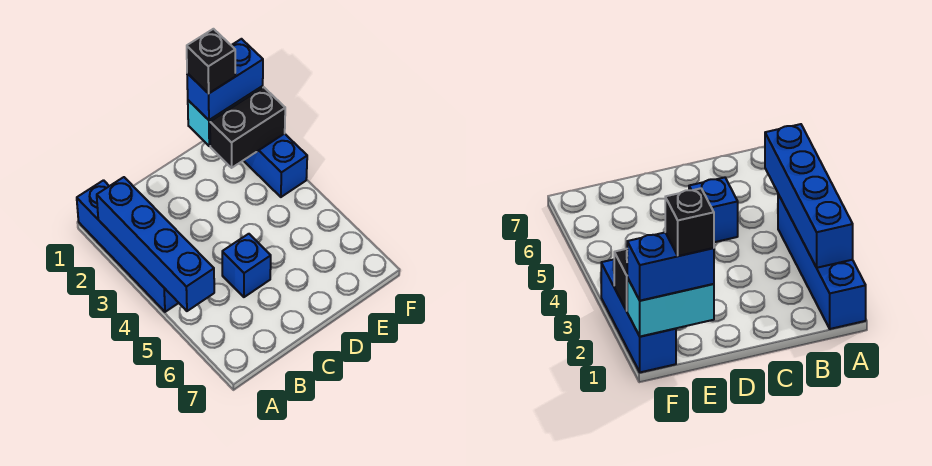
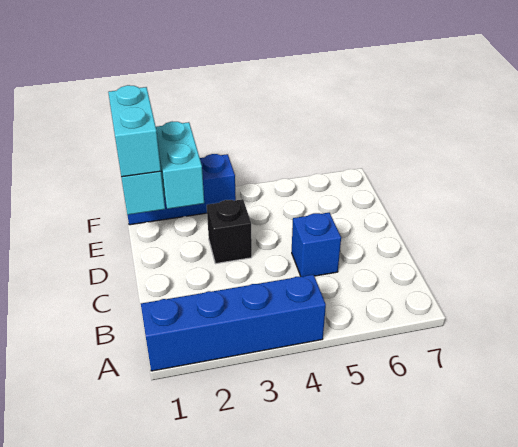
blue 1x4 brick [97,177,214,311] -> none
blue 1x2 brick [187,39,263,120] -> cyan 1x2 brick [108,85,161,177]
black 1x1 brick [187,29,235,94] -> black 1x1 brick moved to [207,199,252,264]
black 1x2 brick [210,87,285,168] -> cyan 1x2 brick [156,121,204,209]

